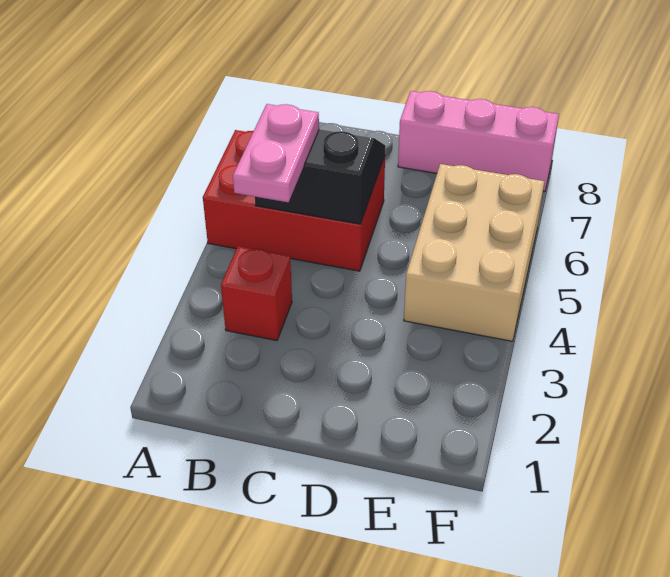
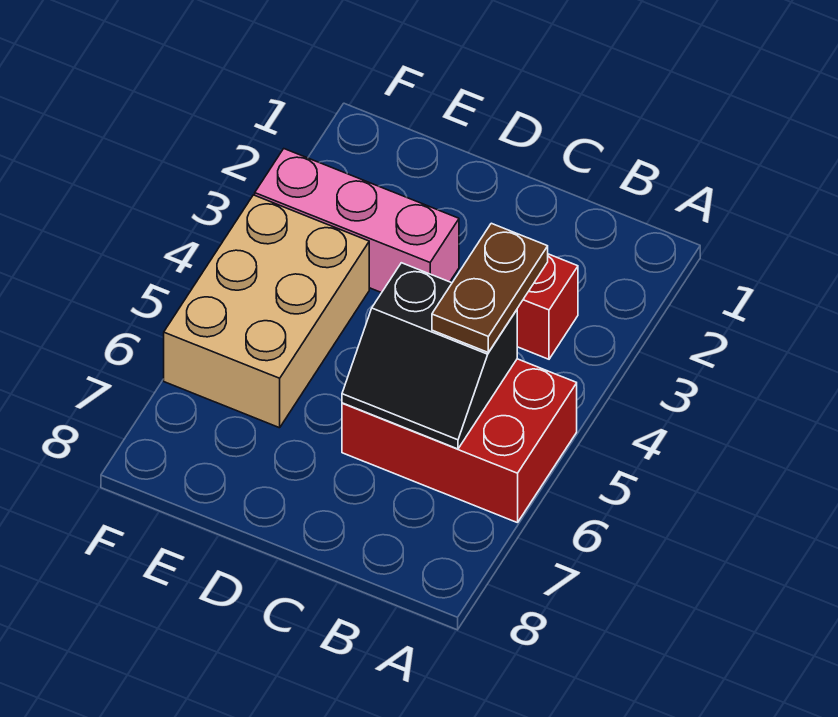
pink 1x2 plate [233,104,319,202] -> brown 1x2 plate [432,223,548,352]
pink 1x3 brick [398,91,559,191] -> pink 1x3 brick moved to [255,149,459,293]

